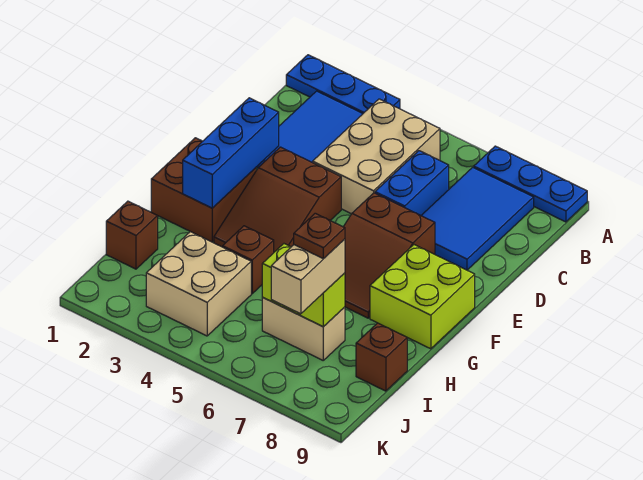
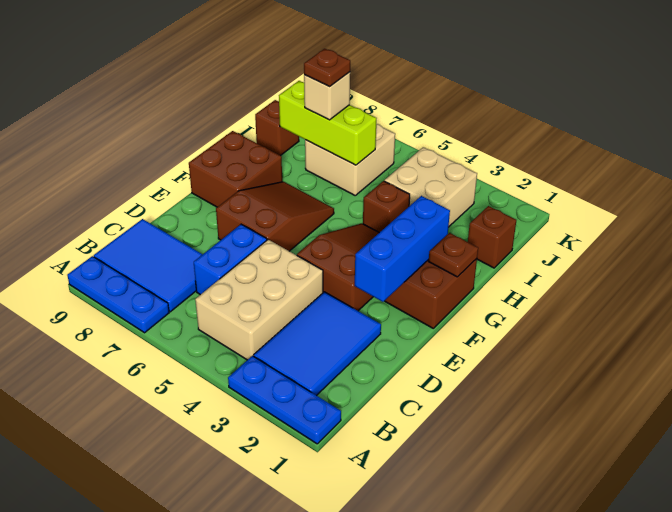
blue 2x3 tile [421,167,534,270] -> blue 2x3 tile turned to [94,219,203,312]
lime 2x2 brick [370,245,475,349] -> brown 2x2 brick [189,131,282,207]
none -> brown 1x1 plate [429,233,478,277]
tan 1x2 brick [262,298,345,360] -> tan 2x2 brick [305,124,395,195]
lime 1x2 brick [262,244,345,327] -> lime 1x3 brick [279,81,377,165]
tan 1x2 brick [271,239,345,314] -> tan 1x1 brick [304,72,350,120]

